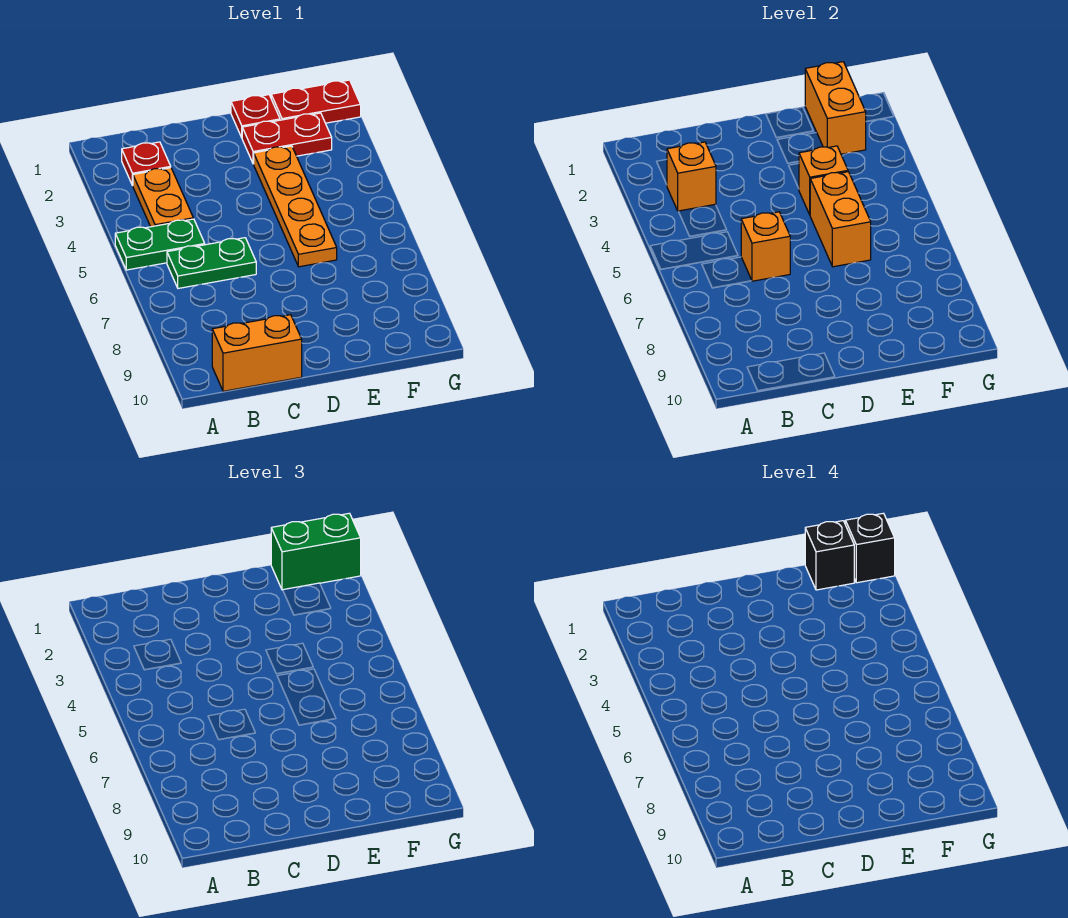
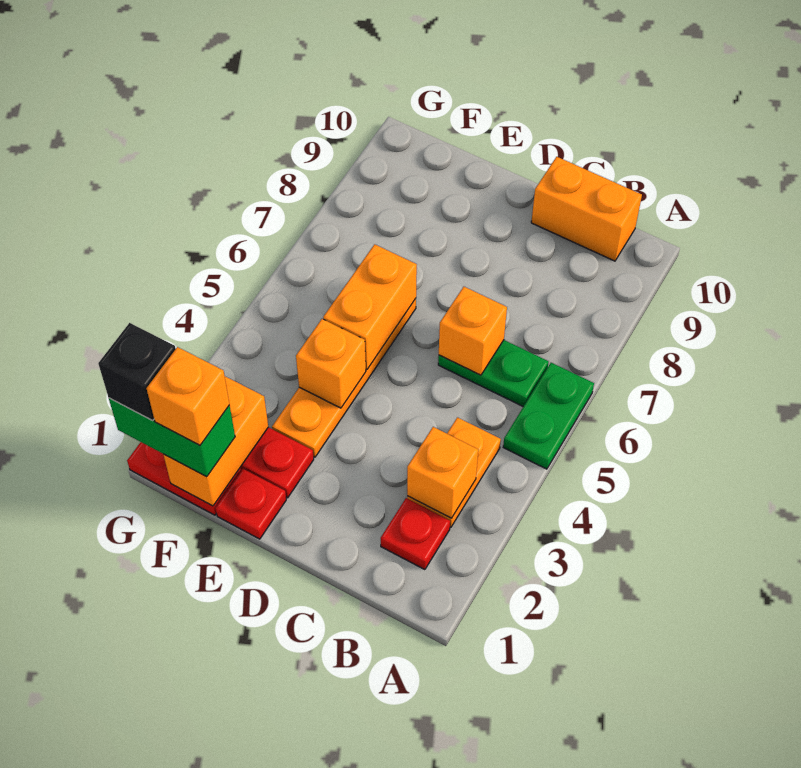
green 1x2 plate [115,219,205,270] -> green 1x2 plate turned to [503,363,594,469]
black 1x1 brick [805,521,855,590] -> orange 1x1 brick [147,347,229,445]

